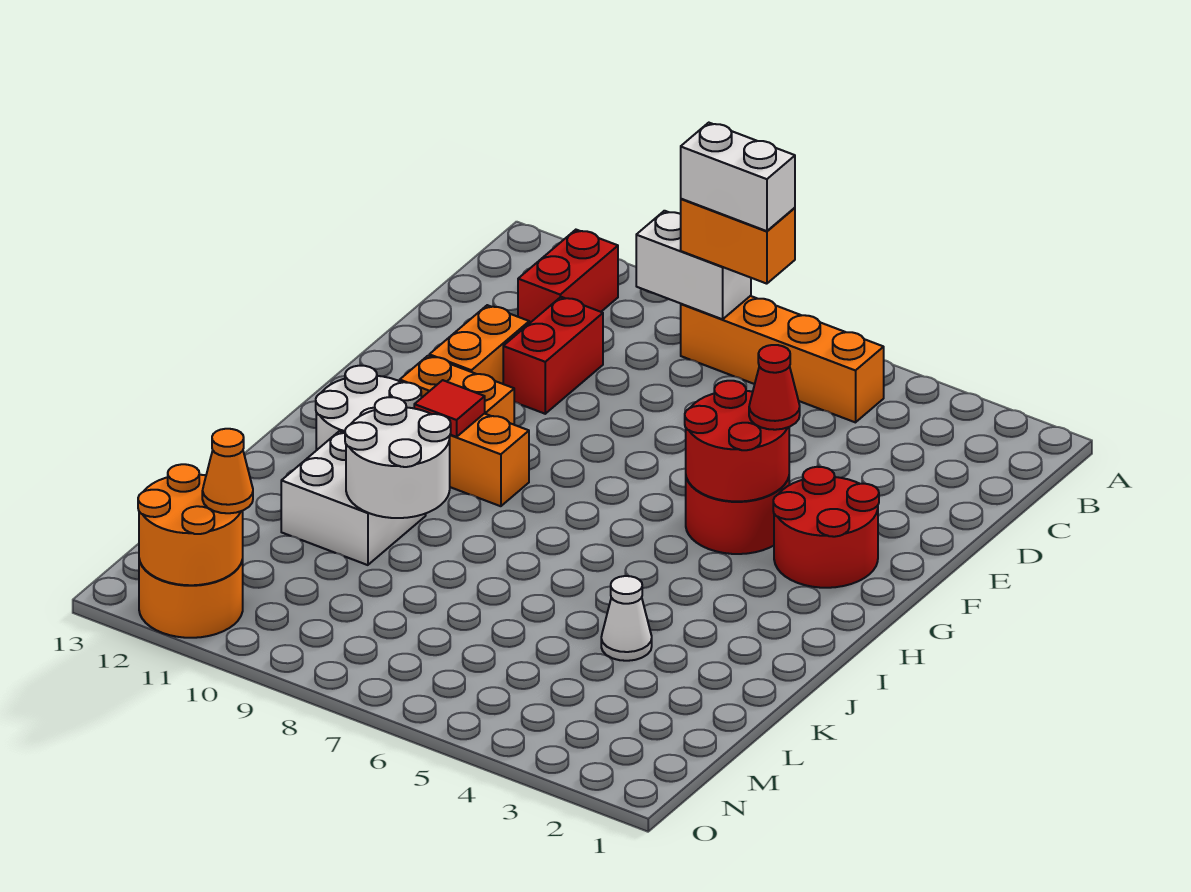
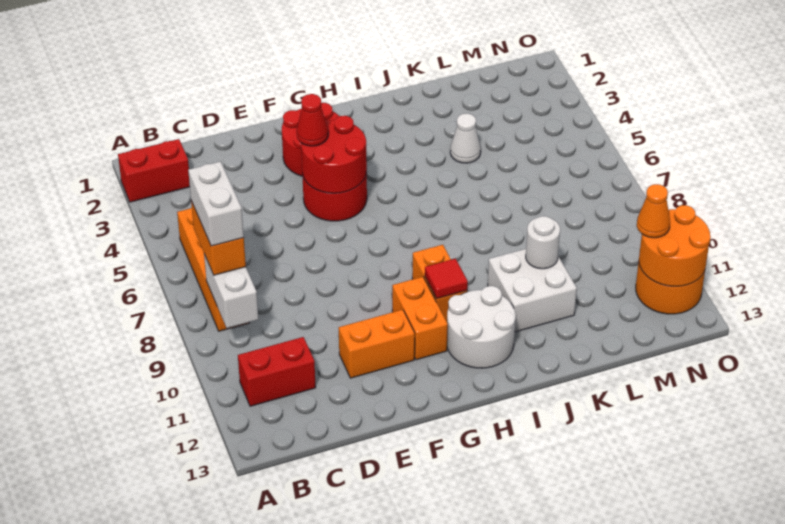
red 1x2 brick [503,297,603,414] -> red 1x2 brick moved to [118,139,190,202]
white 2x2 round brick [345,397,451,518] -> white 1x1 round brick [526,216,560,269]

